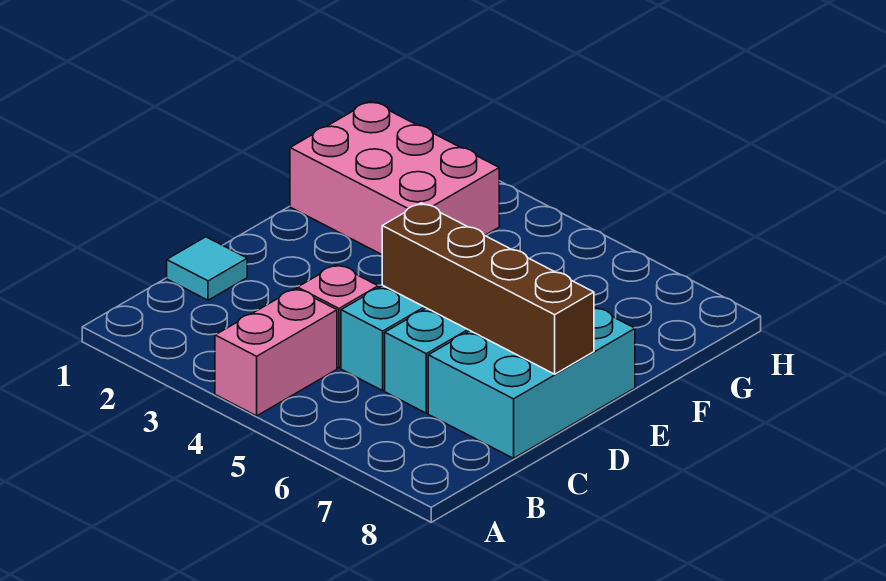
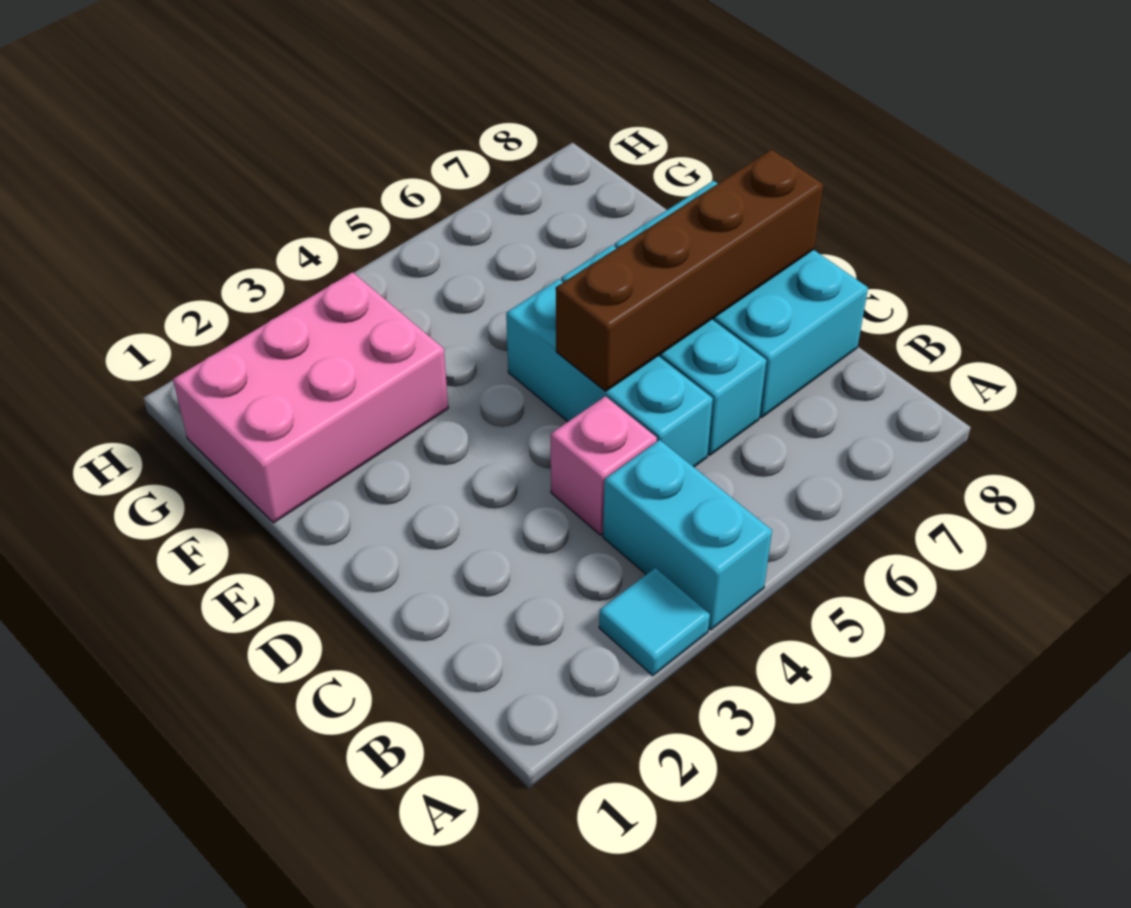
pink 1x2 brick [215,288,337,416] -> cyan 1x2 brick [603,440,772,630]
cyan 1x1 tile [167,237,247,300] -> cyan 1x1 tile moved to [599,568,710,676]

